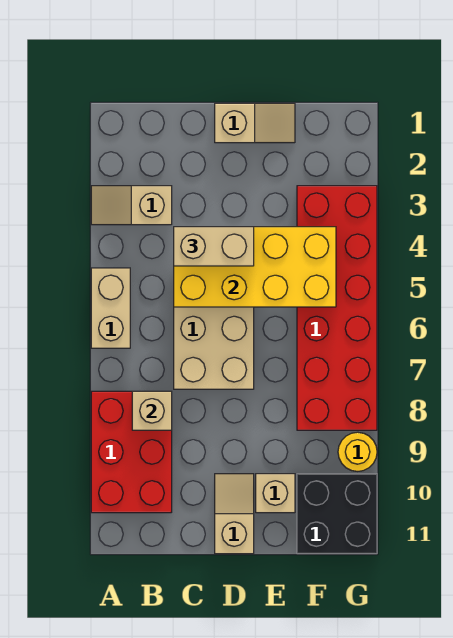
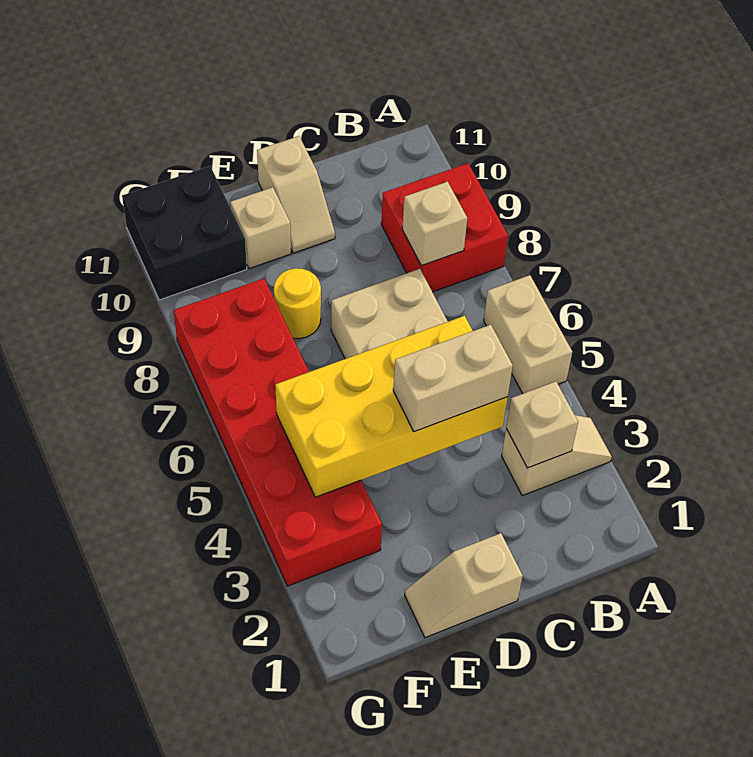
red 2x3 brick [91,391,172,513] -> red 2x2 brick [381,163,508,292]
none -> tan 1x1 brick [506,382,578,468]
yellow 1x1 round brick [338,432,377,471] -> yellow 1x1 round brick moved to [274,268,321,339]

